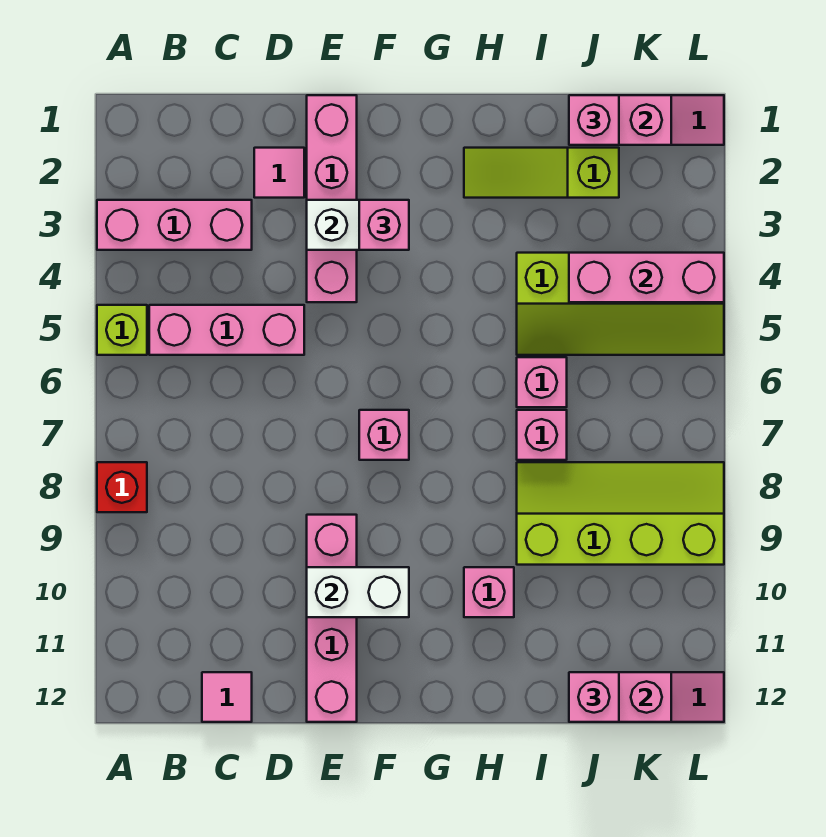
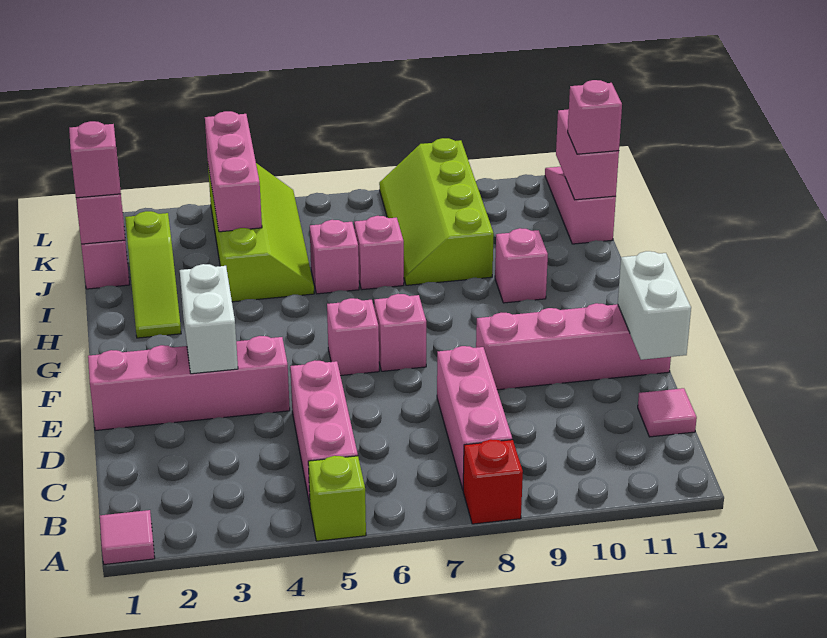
pink 1x3 brick [97,200,252,250] -> pink 1x3 brick moved to [437,346,512,489]
pink 1x1 tile [254,148,304,198] -> pink 1x1 tile moved to [100,510,155,564]
white 1x2 brick [307,567,409,617] -> white 1x2 brick moved to [618,251,691,360]
pink 1x1 brick [359,200,409,250] -> pink 1x1 brick moved to [327,298,379,376]

